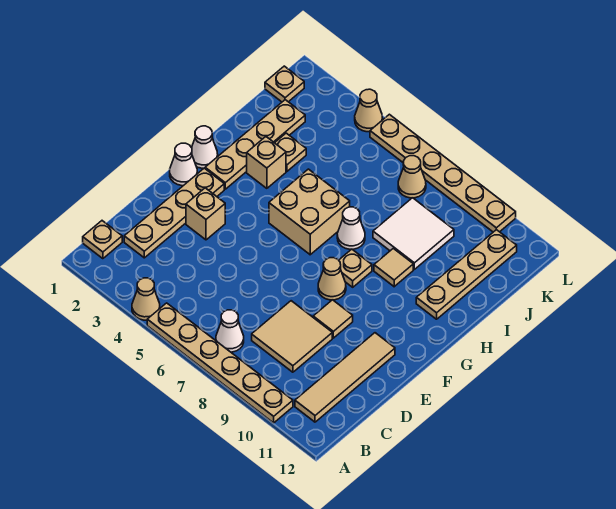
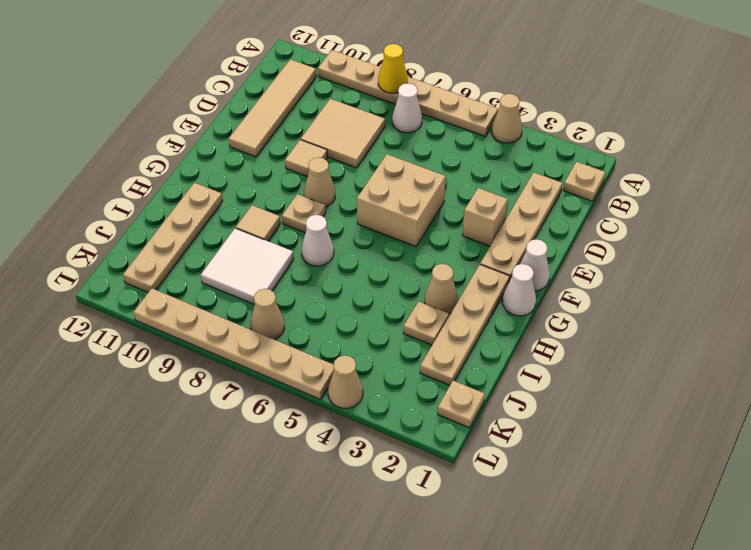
none -> yellow 1x1 cone [378,44,408,93]
tan 2x2 brick [269,169,350,255] -> tan 2x2 brick moved to [357,154,446,247]
tan 1x1 brick [247,137,286,188] -> tan 1x1 cone [425,264,458,314]

